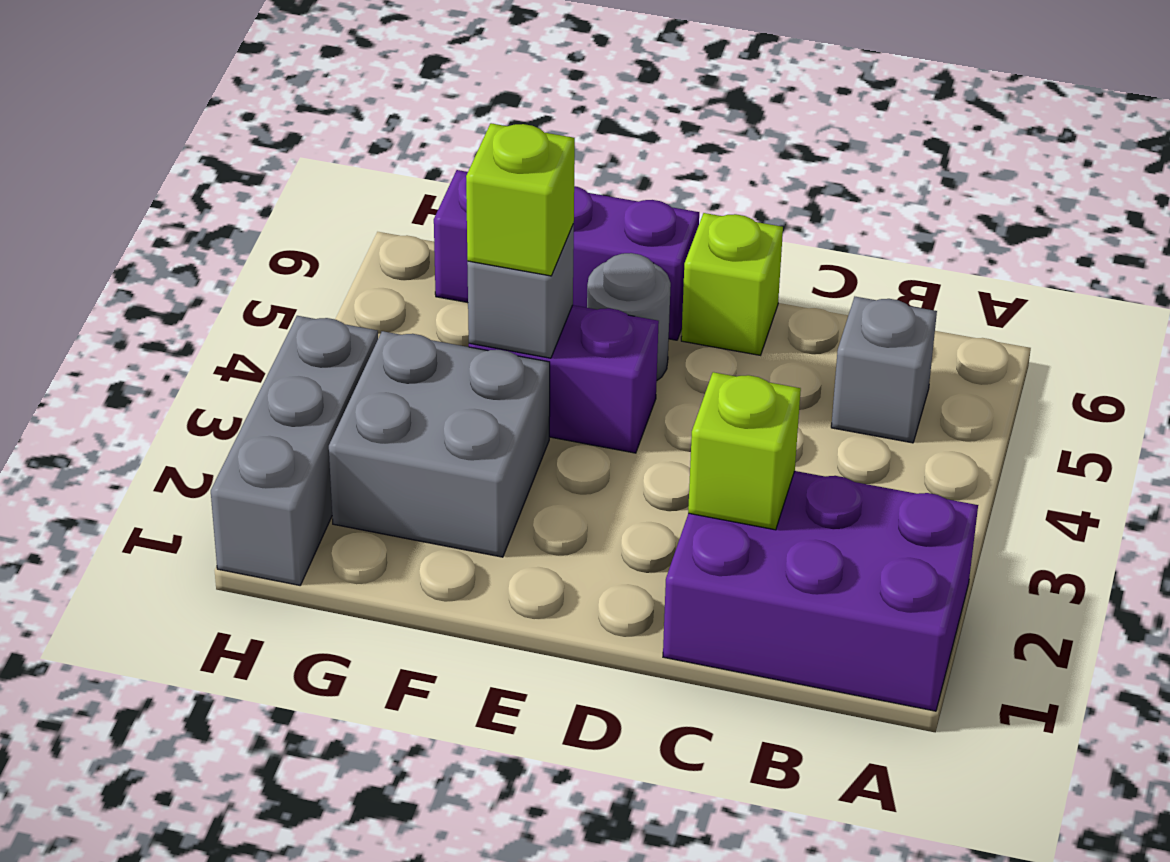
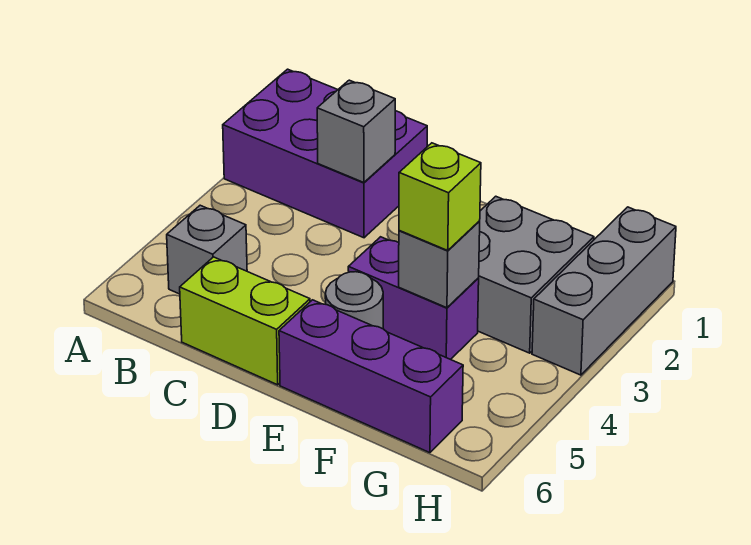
lime 1x1 brick [688,372,801,530] -> grey 1x1 brick [317,80,395,183]
lime 1x1 brick [681,213,783,355] -> lime 1x2 brick [180,257,310,385]

